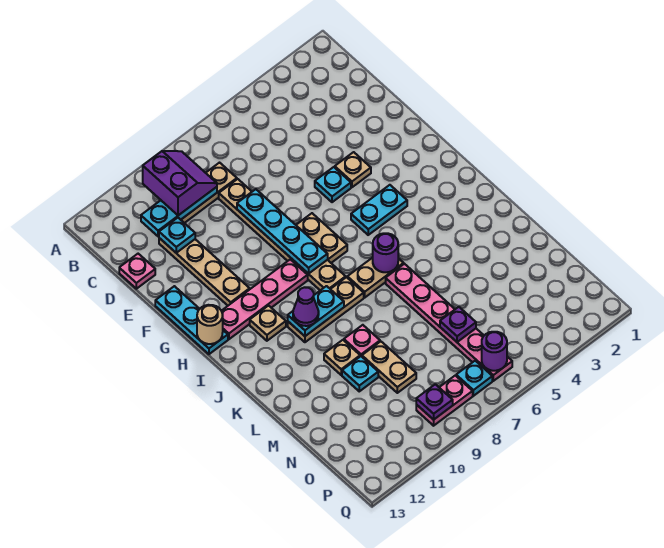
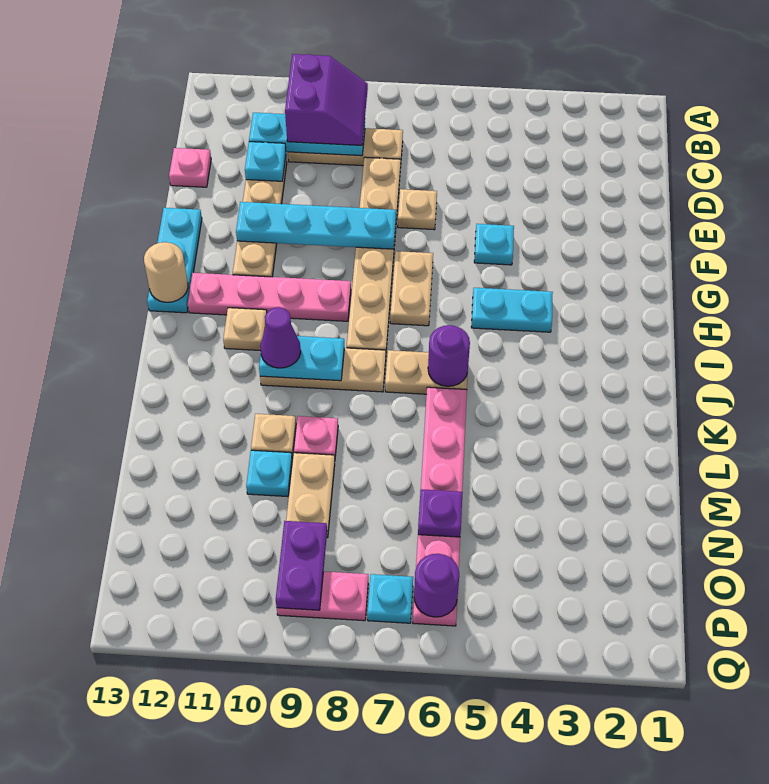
cyan 1x4 plate [237,189,328,274] -> cyan 1x4 plate turned to [236,202,396,249]
tan 1x1 plate [335,152,371,187] -> tan 1x1 plate moved to [398,189,437,230]
purple 1x1 plate [416,384,453,420] -> purple 1x2 plate [276,521,327,610]

